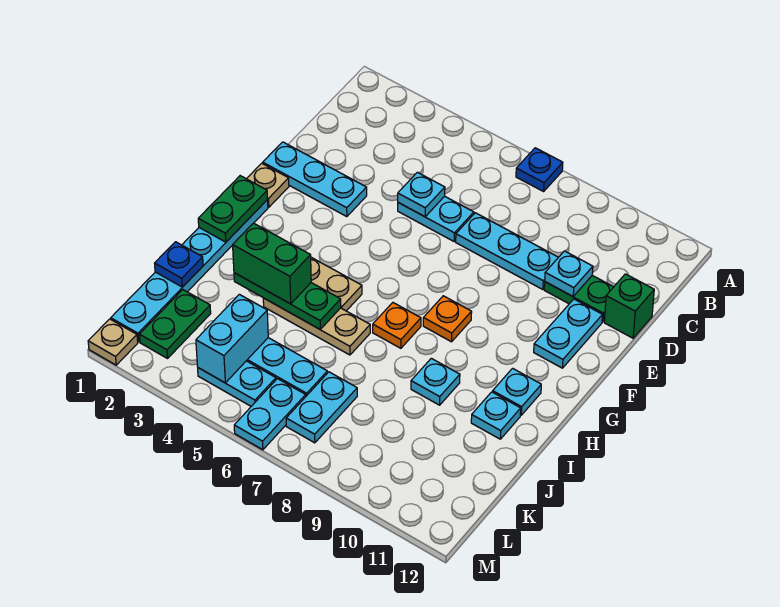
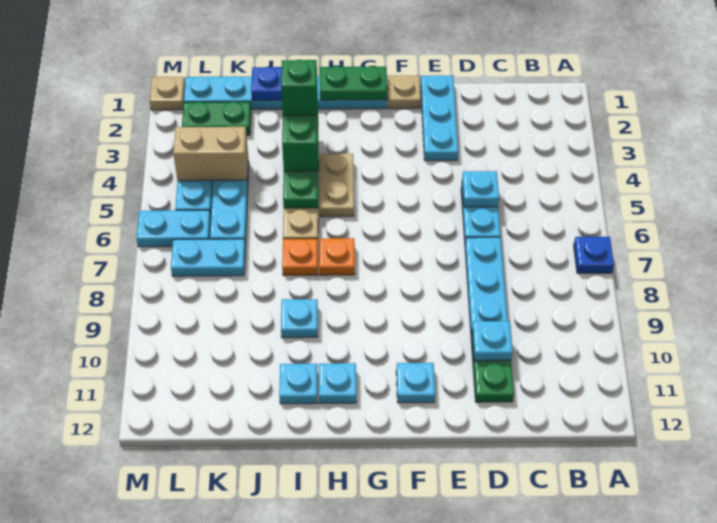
green 1x1 brick [604,274,654,338] -> green 1x1 brick moved to [281,60,317,115]
cyan 1x2 plate [534,299,602,368] -> cyan 1x1 plate [396,363,435,403]
orange 1x1 plate [423,296,472,342] -> orange 1x1 plate moved to [282,239,318,275]
cyan 1x2 brick [196,294,268,383] -> tan 1x2 brick [173,127,248,181]

